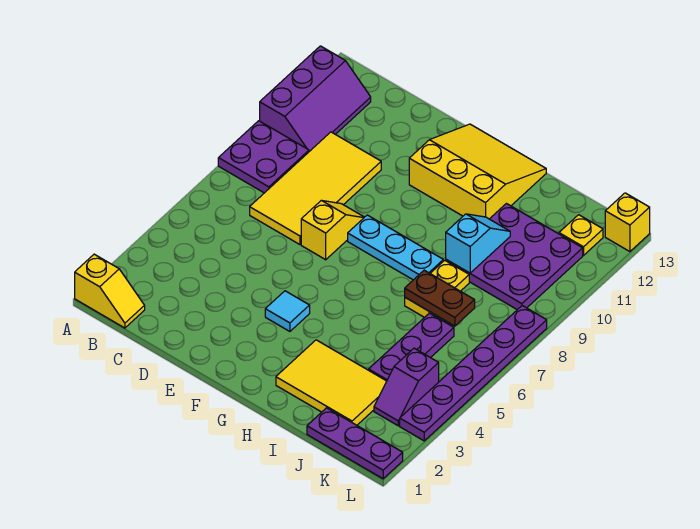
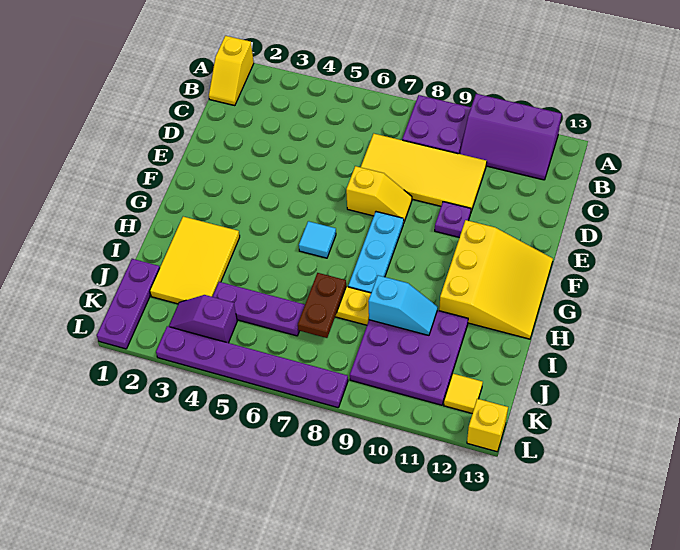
none -> purple 1x1 plate [435,202,471,237]
cyan 1x1 tile [265,291,310,331] -> cyan 1x1 tile moved to [299,221,336,258]
yellow 1x1 plate [559,215,603,255] -> yellow 1x1 tile [444,374,483,414]

